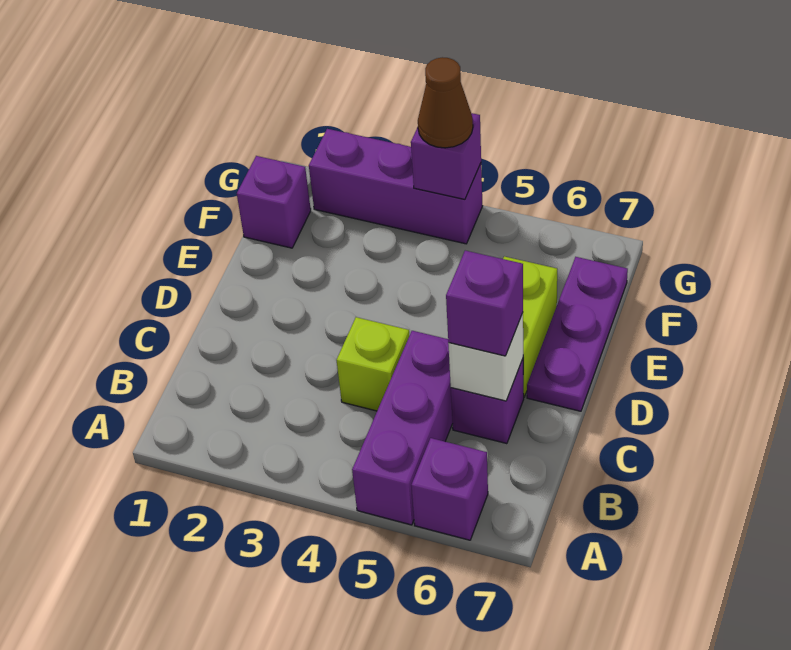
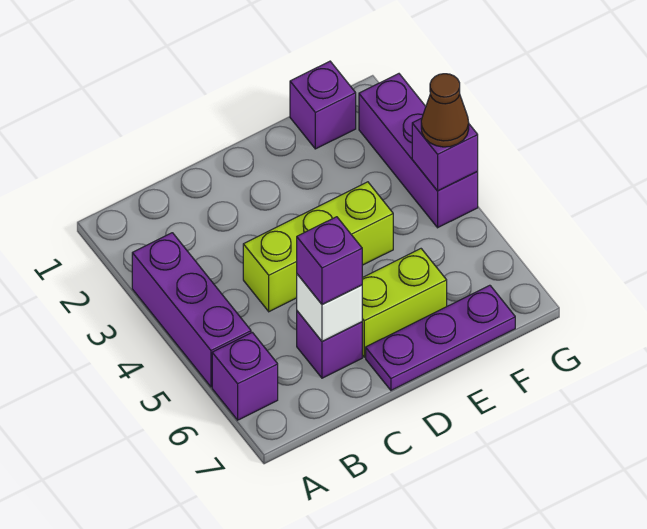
purple 1x3 brick [352,331,453,525] -> purple 1x3 brick turned to [132,233,251,387]
lime 1x1 brick [337,317,409,411] -> lime 1x3 brick [243,182,393,312]

